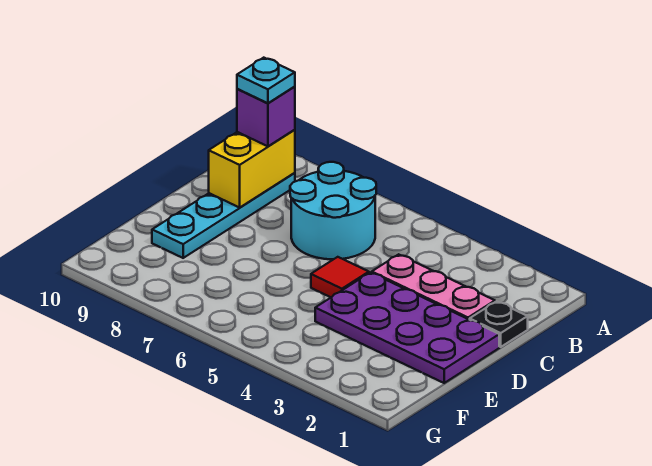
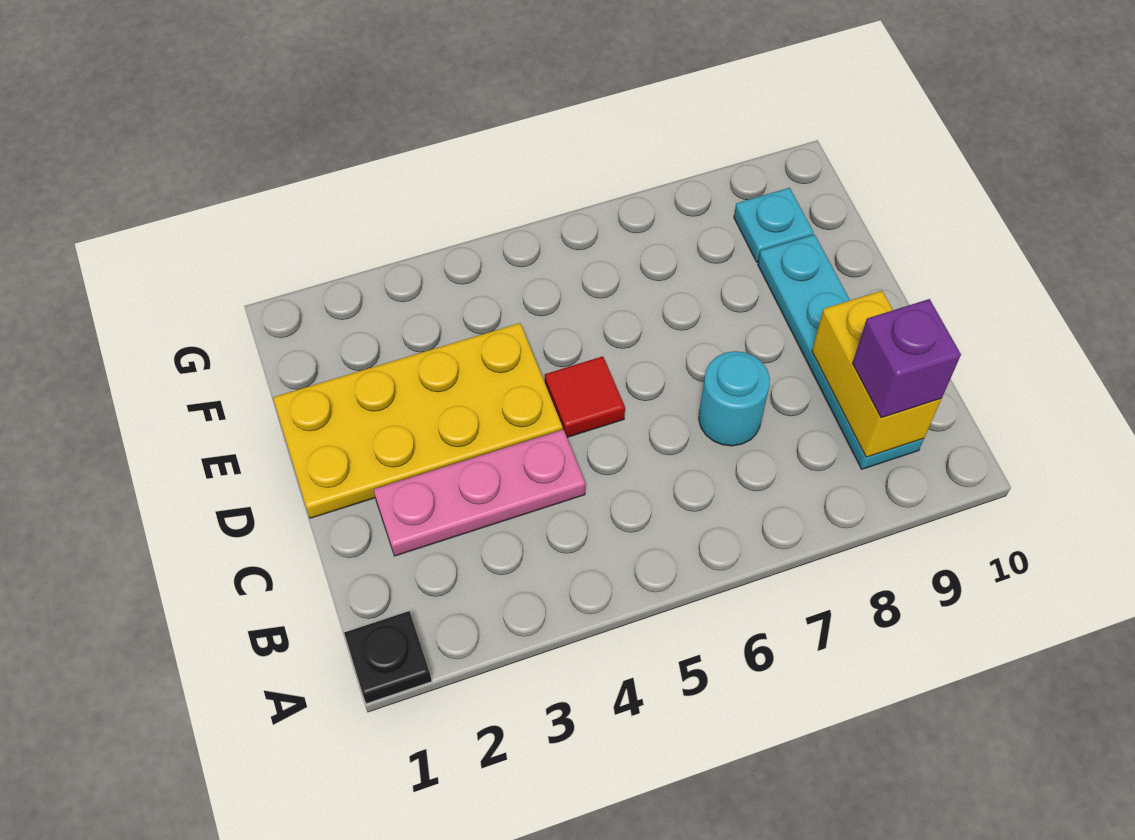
cyan 2x2 round brick [290,162,376,259] -> cyan 1x1 round brick [699,351,770,446]
cyan 1x1 plate [237,58,295,103] -> cyan 1x1 plate moved to [734,188,814,262]
black 1x1 plate [470,301,528,347] -> black 1x1 plate moved to [344,611,432,704]
purple 2x4 plate [315,273,499,383] -> yellow 2x4 plate [273,323,563,518]

